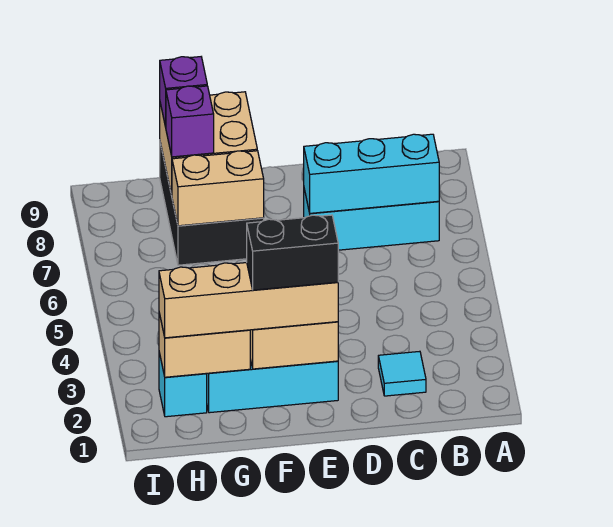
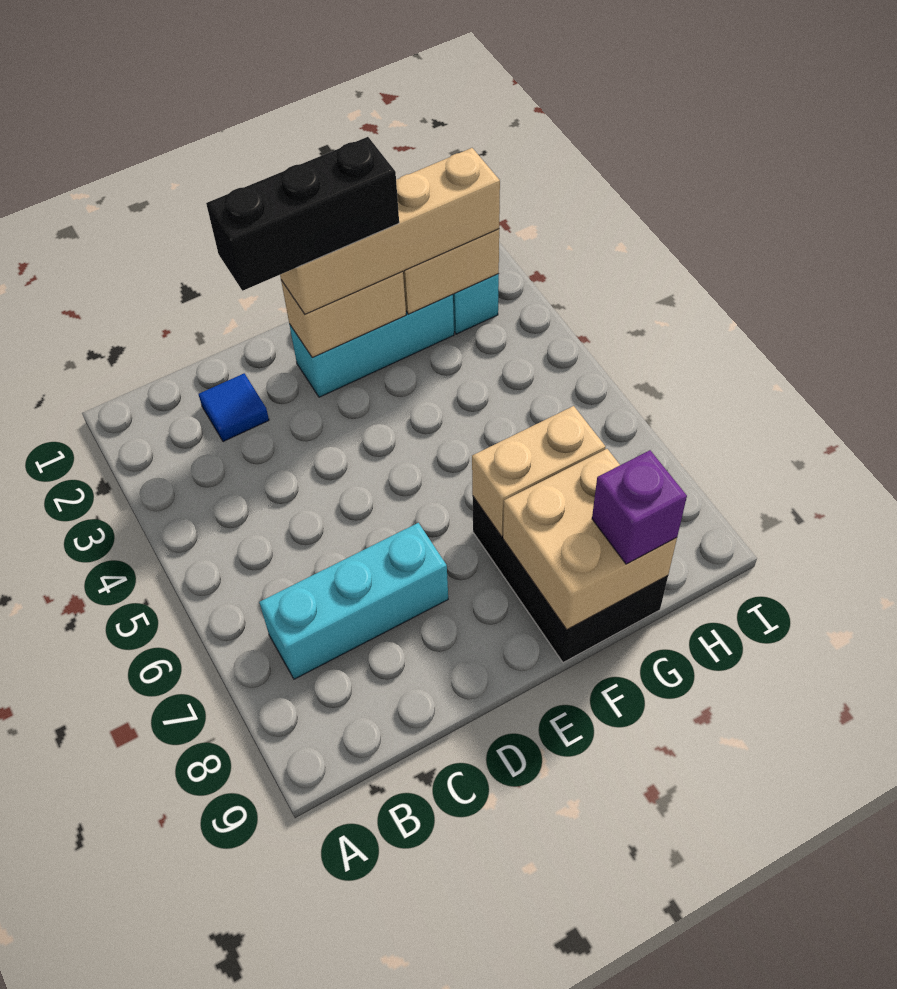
cyan 1x3 brick [304,134,439,213] -> none
cyan 1x1 tile [378,351,426,396] -> blue 1x1 tile [198,373,269,442]
black 1x2 brick [247,215,338,290] -> black 1x3 brick [206,137,399,291]
purple 1x1 brick [166,86,214,157] -> none

